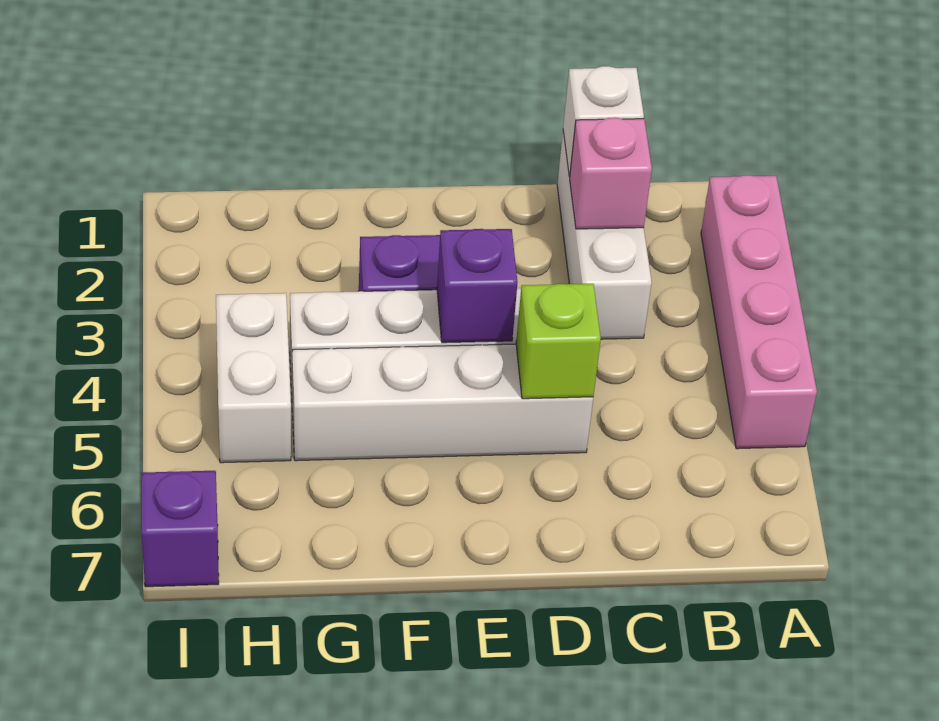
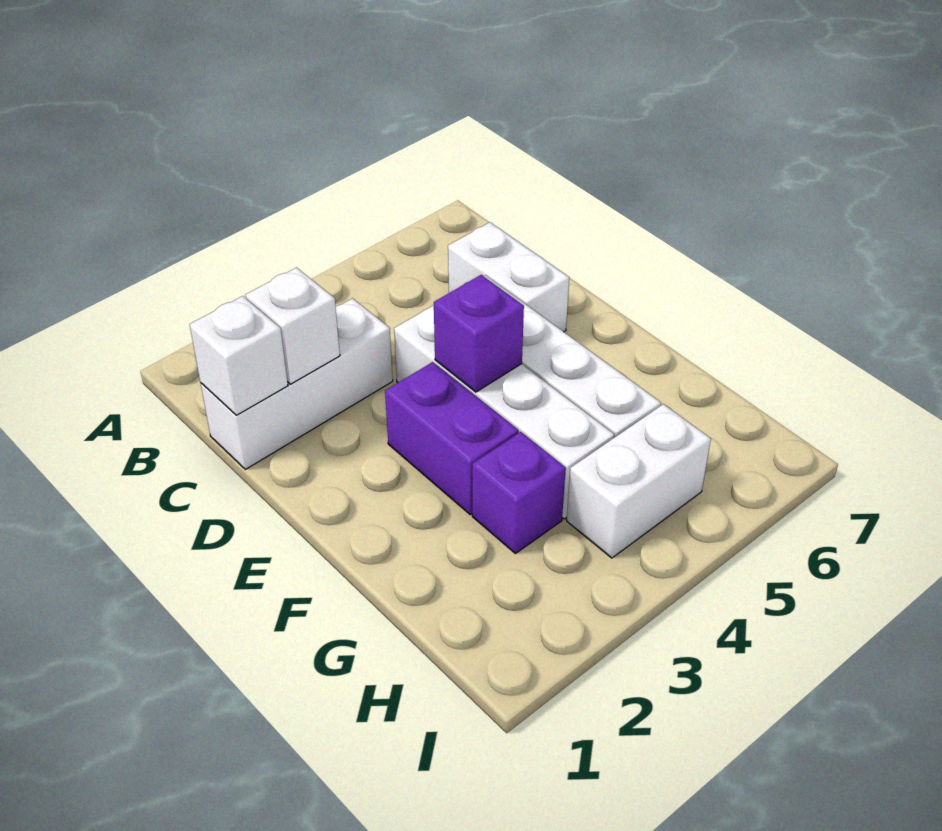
pink 1x4 brick [701,175,817,449] -> none
pink 1x1 brick [570,118,652,229] -> white 1x1 brick [246,268,340,384]
none -> white 1x2 brick [448,222,569,332]
lime 1x1 brick [516,284,601,399] -> none
purple 1x1 brick [141,471,219,587] -> purple 1x1 brick moved to [472,432,566,553]

